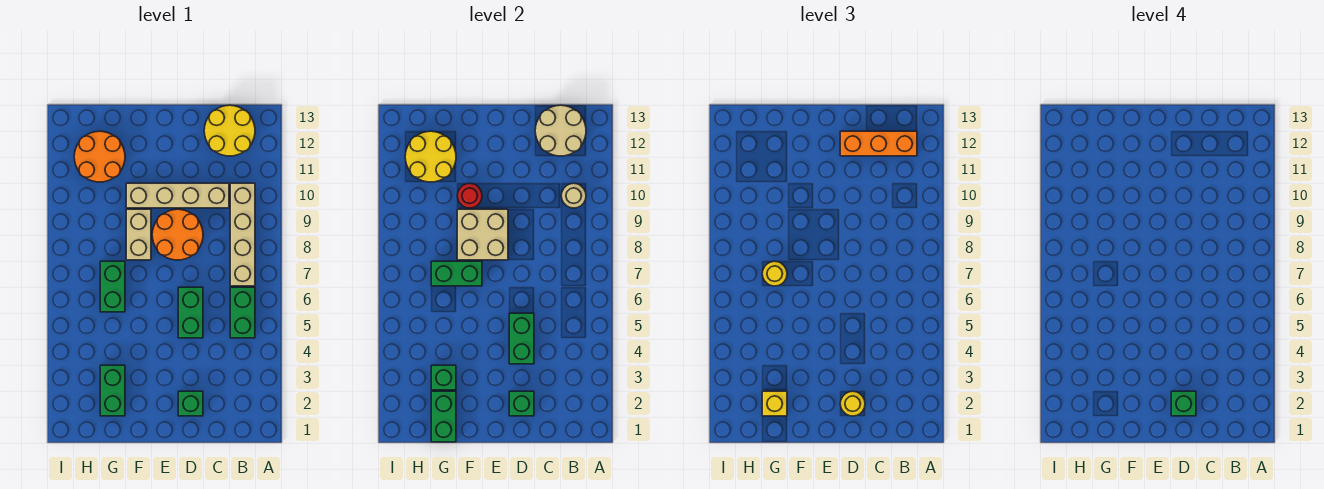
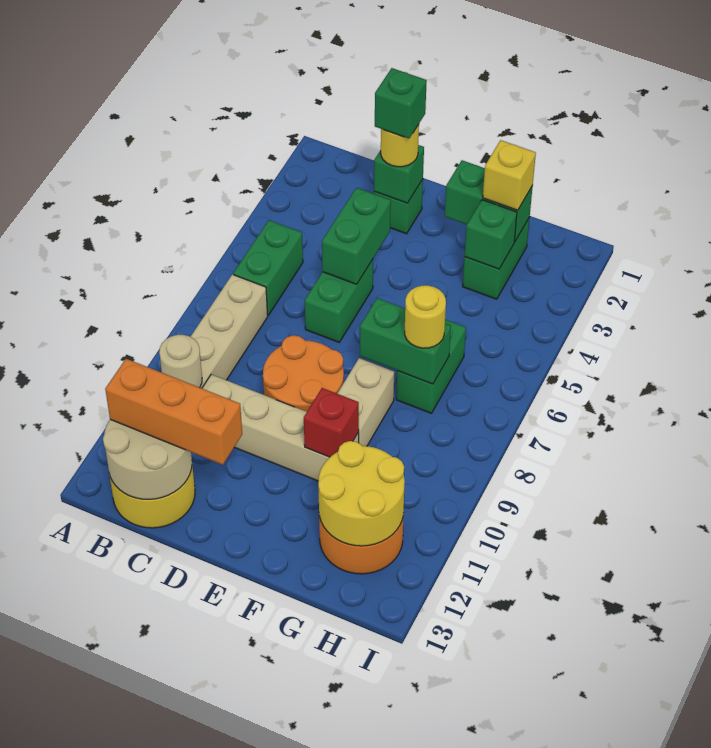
tan 2x2 brick [457,209,508,260] -> none
red 1x1 round brick [457,183,482,208] -> red 1x1 brick [304,388,359,457]
green 1x2 brick [431,391,456,442] -> green 1x2 brick turned to [445,160,533,242]

